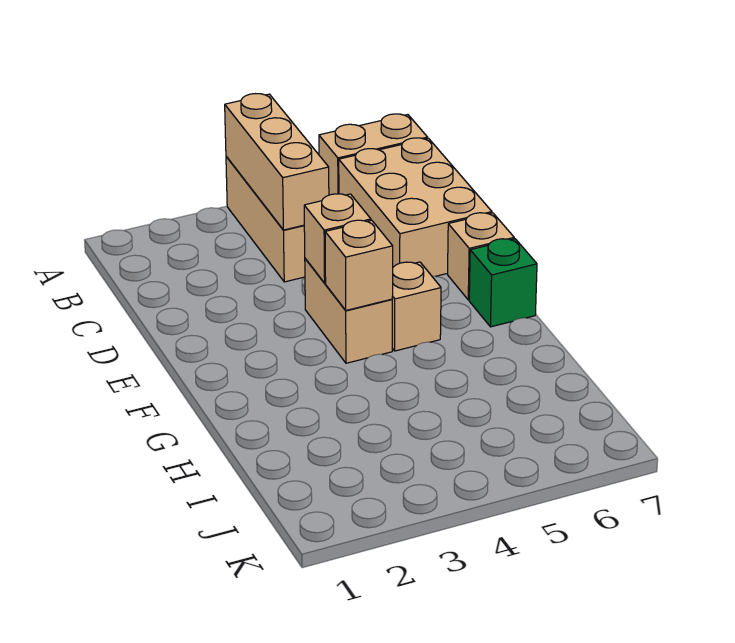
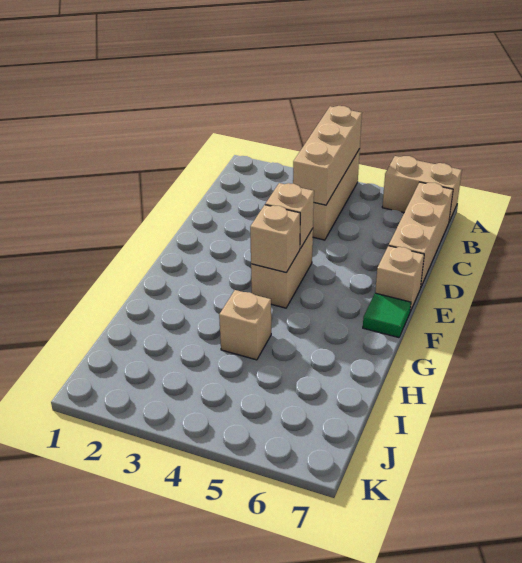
tan 2x3 brick [339,138,492,276] -> tan 1x3 brick [389,182,453,286]
tan 1x1 brick [392,262,441,351] -> tan 1x1 brick moved to [219,290,271,360]
green 1x1 brick [469,239,537,327] -> green 1x1 tile [363,293,411,338]

